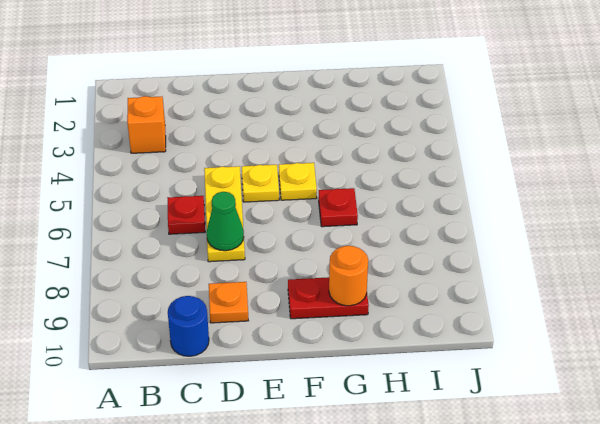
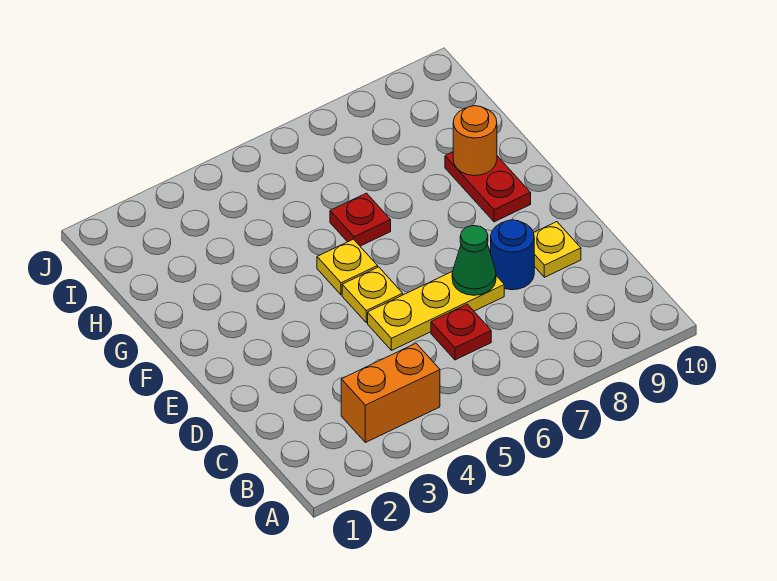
orange 1x1 brick [127,96,166,153] -> orange 1x2 brick [341,343,440,443]
blue 1x1 round brick [168,296,209,356] -> blue 1x1 round brick moved to [491,220,534,290]
orange 1x1 plate [209,282,248,323] -> yellow 1x1 plate [534,222,581,277]

